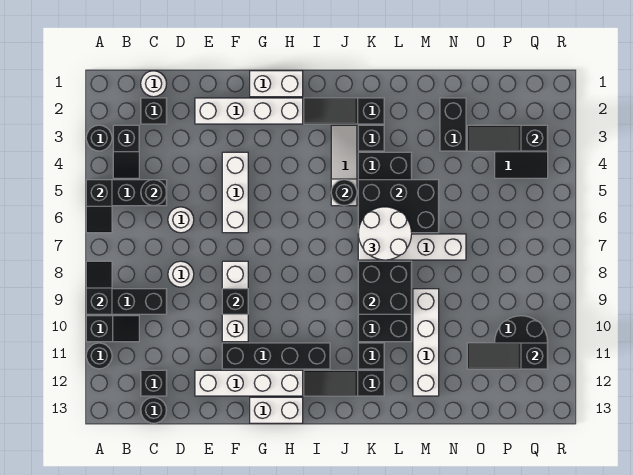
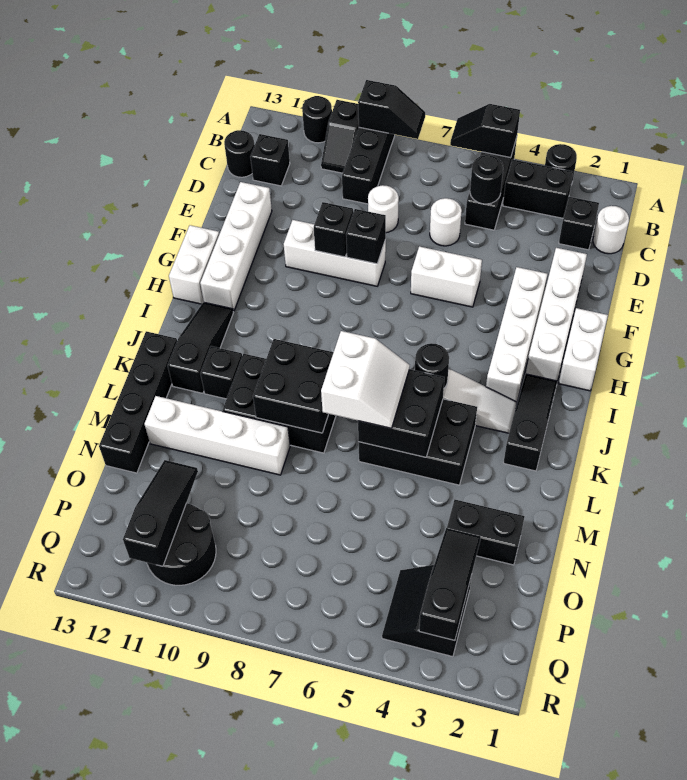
black 1x2 slope [113,125,139,178] -> black 1x2 brick [503,159,573,218]
white 1x3 brick [222,152,248,233] -> white 1x2 brick [411,246,482,307]
black 1x4 brick [222,343,330,369] -> black 1x4 brick moved to [99,331,177,473]
black 1x1 brick [358,125,384,151] -> black 1x1 brick moved to [346,209,386,264]
black 2x3 brick [358,180,439,233] -> black 2x2 brick [358,369,444,457]
white 2x2 round brick [358,207,412,260] -> white 2x2 slope [321,331,410,428]
white 1x4 brick [358,234,466,260] -> white 1x4 brick moved to [486,267,547,402]

